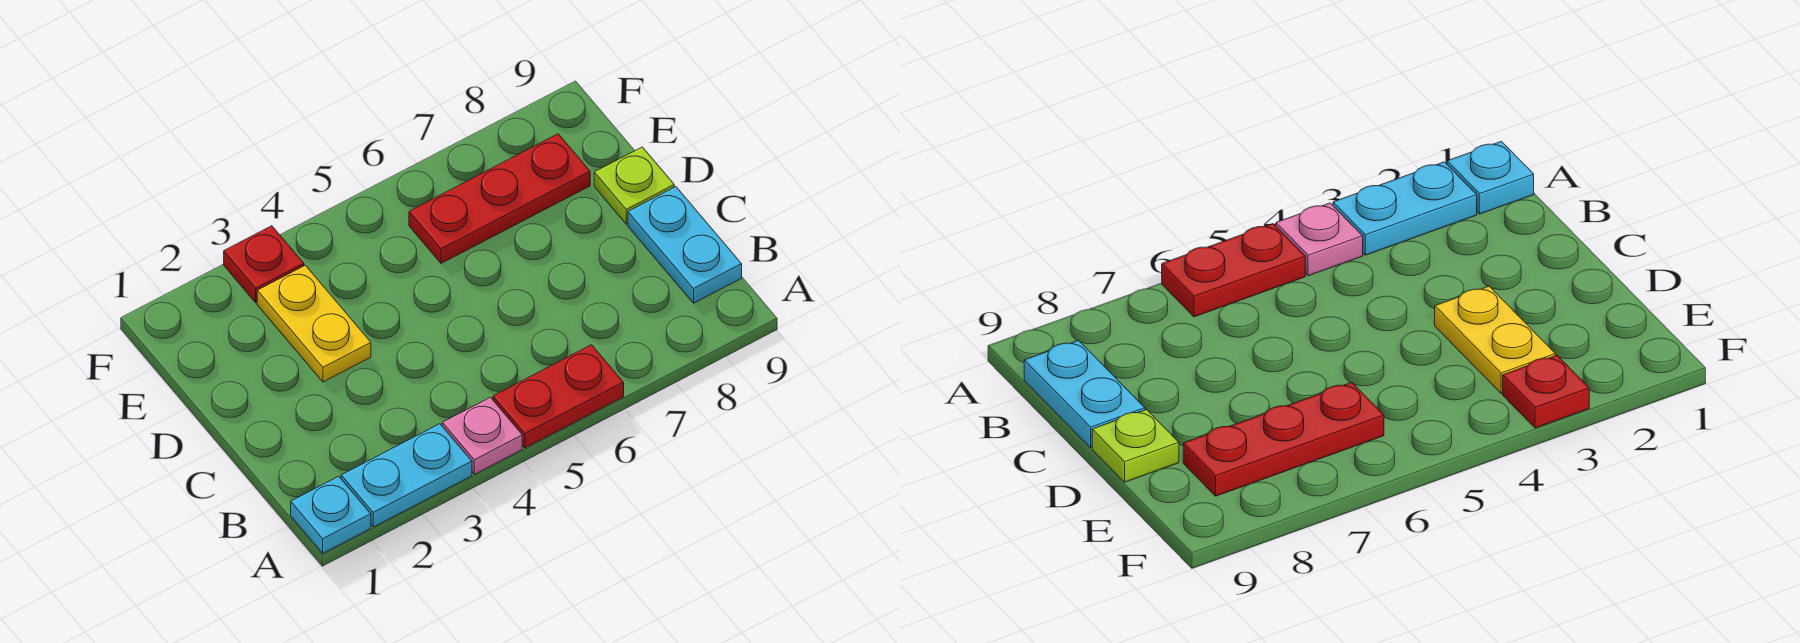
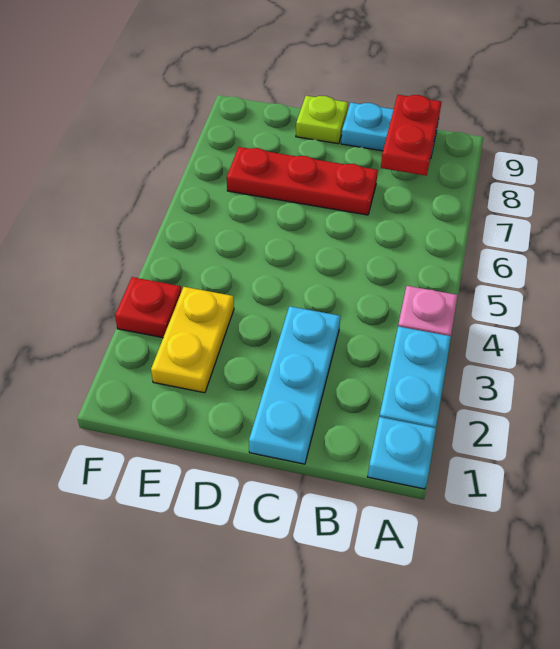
red 1x2 plate [493,345,624,448] -> red 1x2 plate moved to [381,95,441,176]
none -> cyan 1x3 plate [249,306,340,464]
yellow 1x2 plate [257,265,371,382] -> yellow 1x2 plate turned to [151,287,234,393]
red 1x3 plate [409,134,590,263] -> red 1x3 plate turned to [227,147,378,215]

